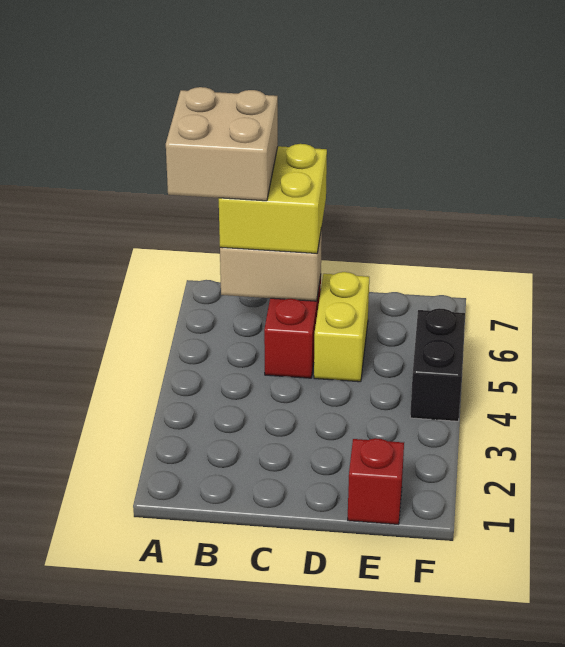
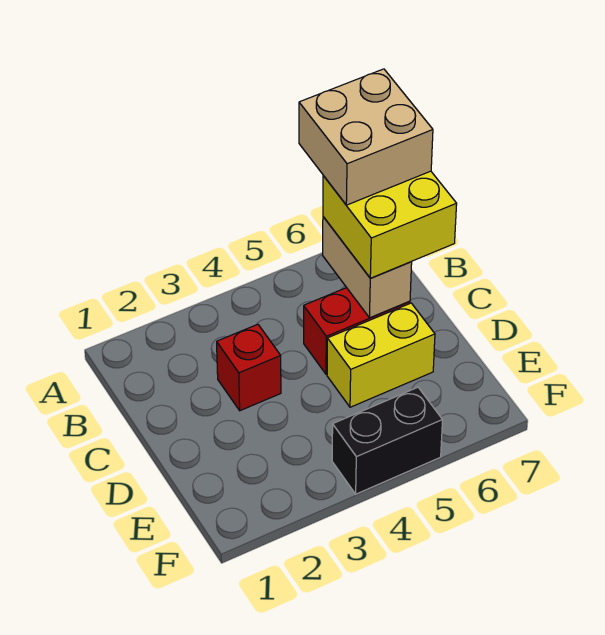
red 1x1 brick [348,438,404,524] -> red 1x1 brick moved to [217,324,281,411]

